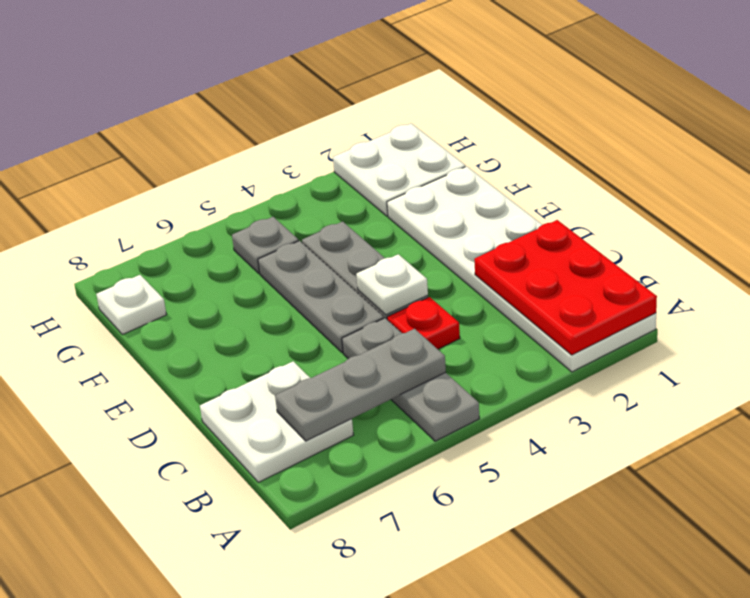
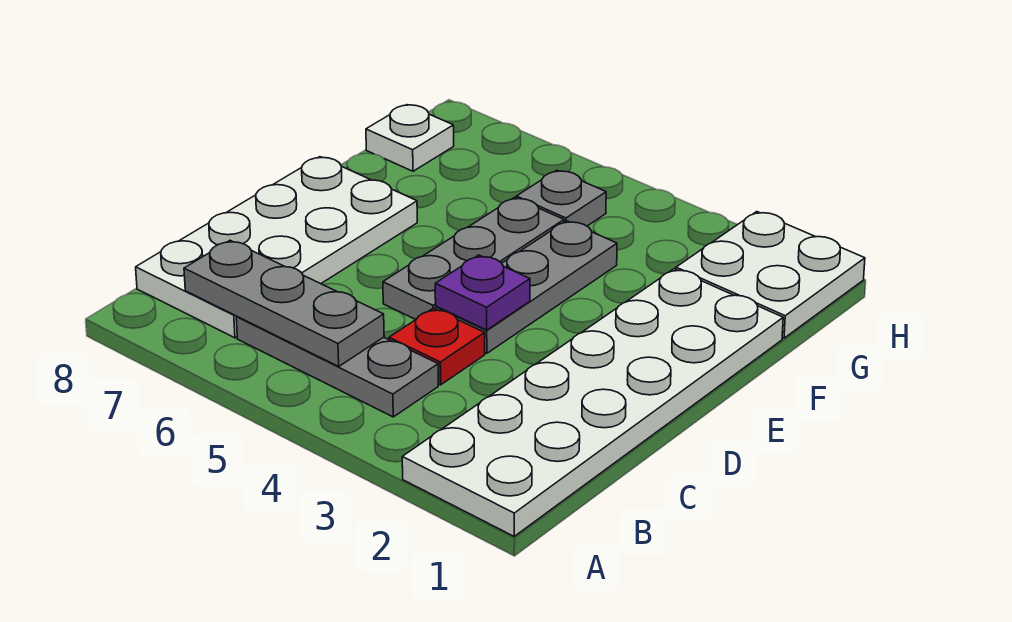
red 2x3 plate [474,220,657,355] -> none
grey 1x3 plate [342,318,479,441] -> grey 1x3 plate turned to [236,317,438,417]
white 2x2 plate [200,361,353,482] -> white 2x4 plate [136,157,417,338]
white 1x1 plate [356,254,428,315] -> purple 1x1 plate [435,255,530,330]

